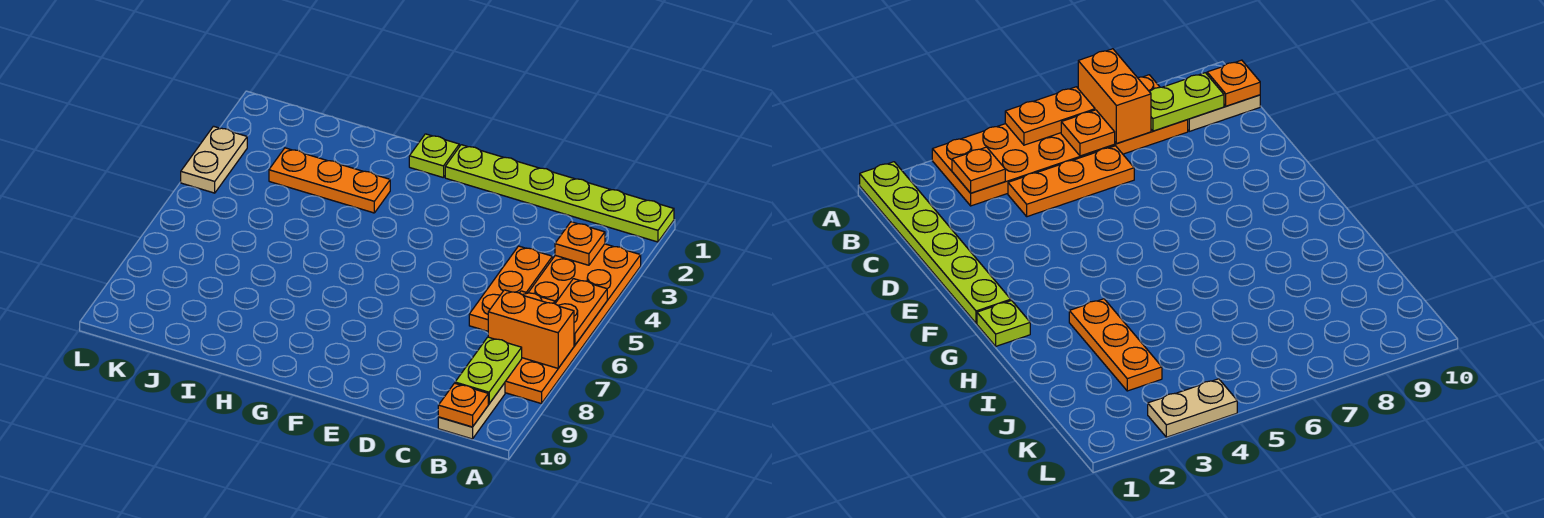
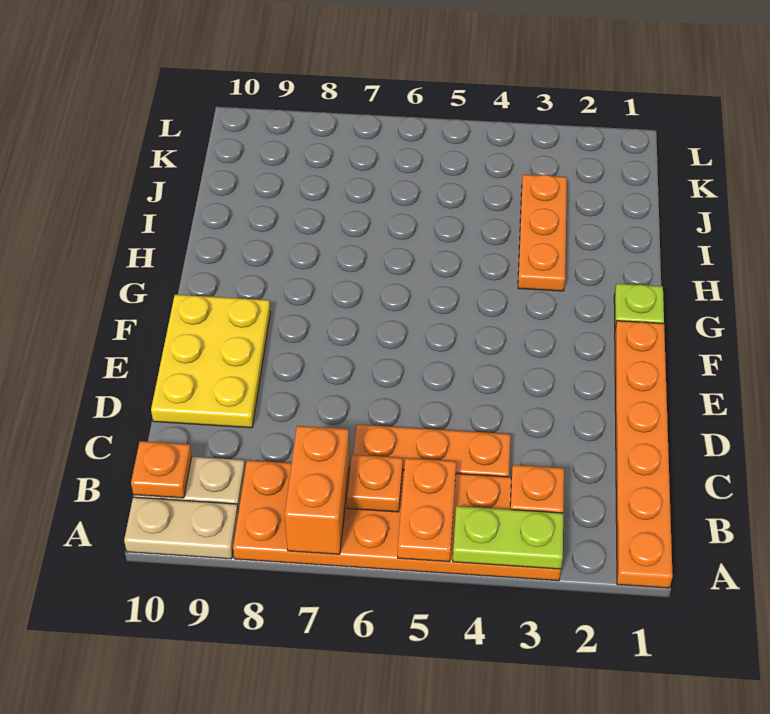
lime 1x6 plate [445,145,674,242] -> orange 1x6 plate [615,321,673,588]
orange 1x2 plate [555,279,607,345] -> orange 1x2 plate turned to [398,458,456,562]
lime 1x2 plate [455,337,522,404] -> lime 1x2 plate moved to [453,506,563,569]
none -> yellow 2x3 plate [151,295,271,428]
tan 1x2 plate [181,126,247,193] -> tan 1x2 plate moved to [124,497,238,559]

